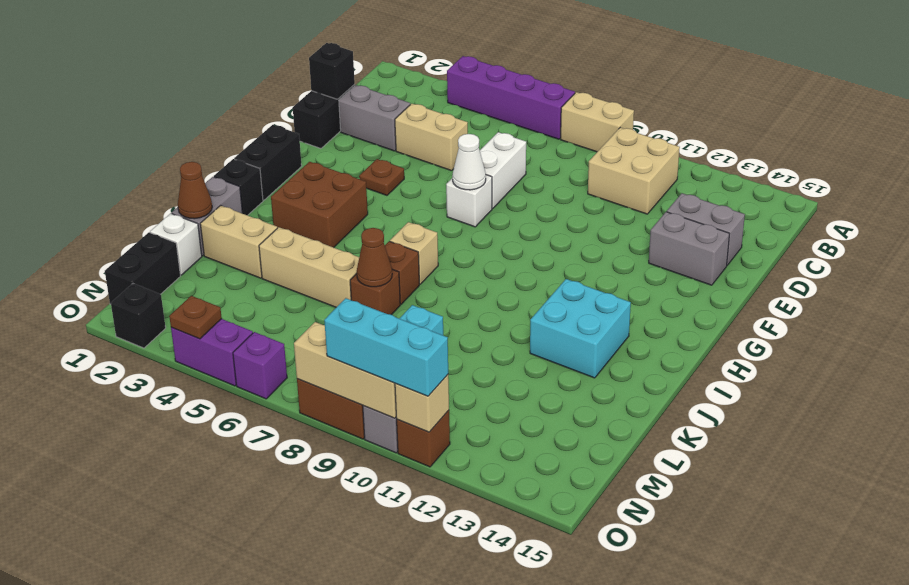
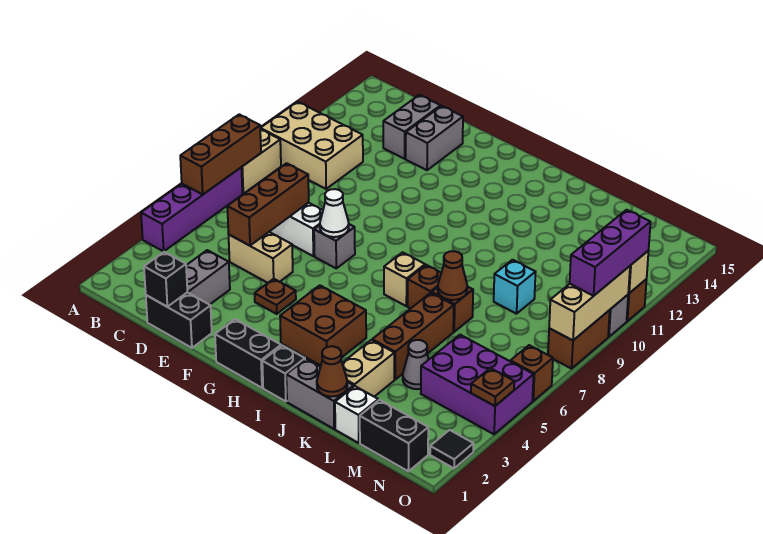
none -> brown 1x3 brick [180,114,261,194]
tan 2x2 brick [588,128,680,214] -> tan 2x3 brick [260,102,363,189]
tan 1x2 brick [395,104,468,171] -> tan 1x2 brick turned to [229,232,293,283]
none -> brown 1x3 brick [227,163,309,246]
white 1x1 brick [446,175,492,227] -> grey 1x1 brick [314,224,355,268]
cyan 2x2 brick [530,279,631,378] -> none
tan 1x3 brick [259,227,359,307] -> brown 1x3 brick [372,293,454,379]
none -> grey 1x1 cone [403,340,429,389]
black 1x1 brick [111,284,166,348] -> black 1x1 tile [430,430,474,468]
purple 1x2 brick [171,319,253,386] -> purple 2x3 brick [421,335,534,434]
purple 1x1 brick [233,332,287,399] -> brown 1x1 brick [511,345,553,401]
cyan 1x3 brick [324,298,448,396] -> purple 1x3 brick [570,210,651,296]

